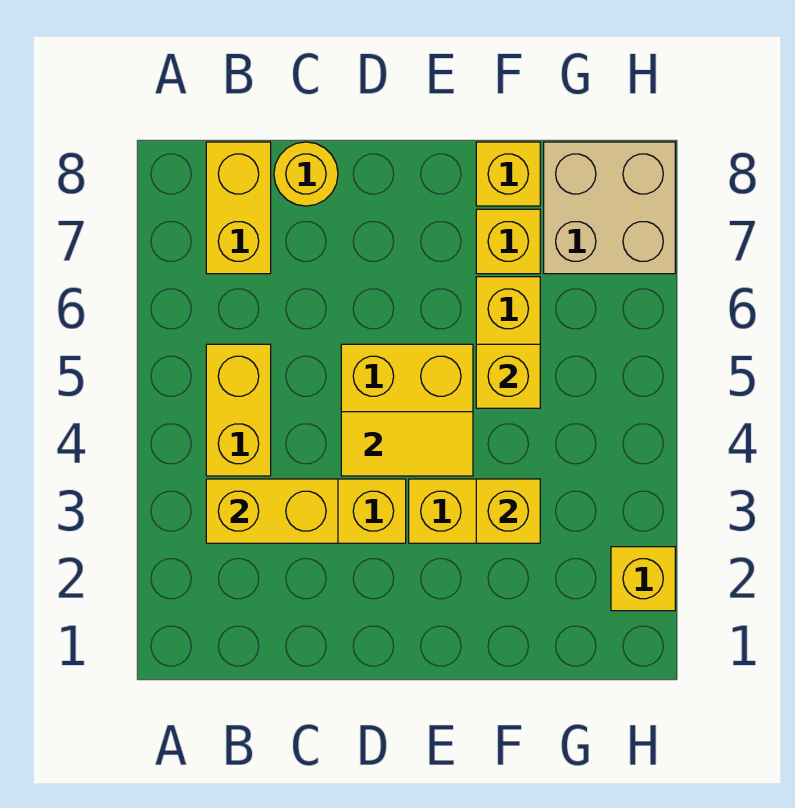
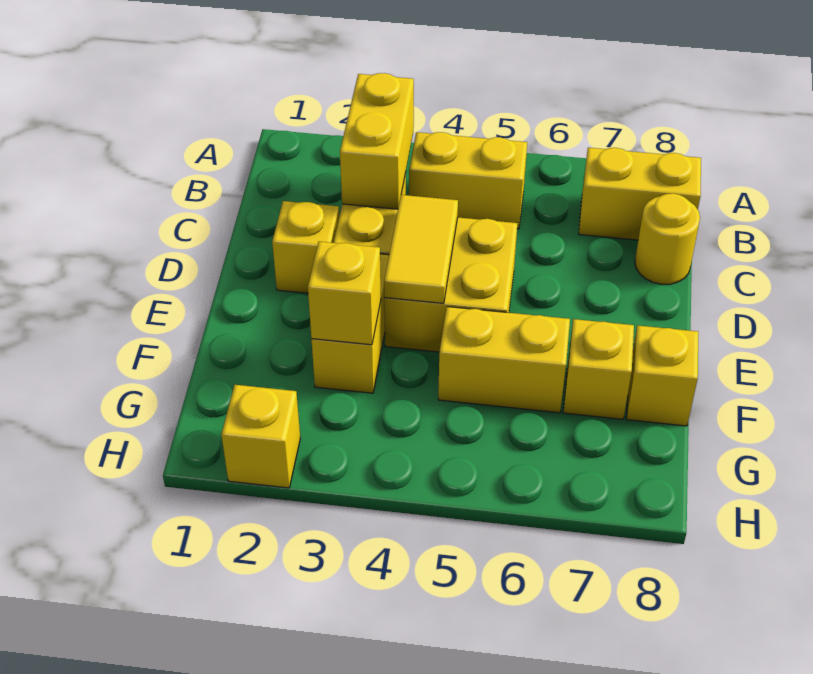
yellow 1x1 brick [476,344,540,408] -> yellow 1x1 brick moved to [272,201,339,293]
tan 2x2 brick [544,142,675,274] -> none

